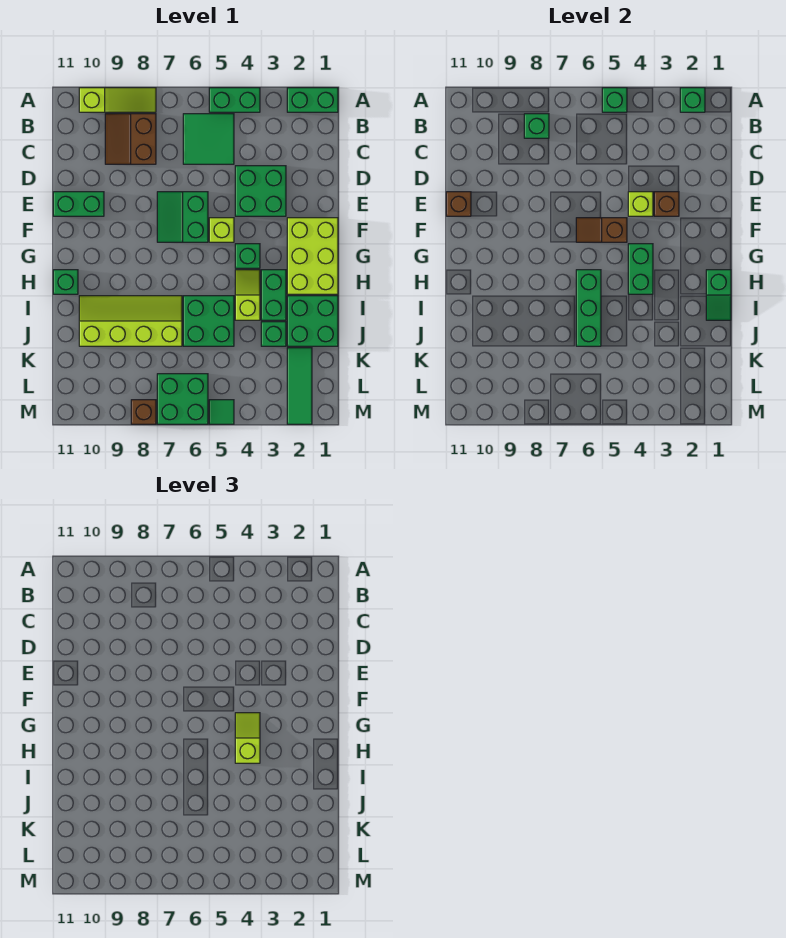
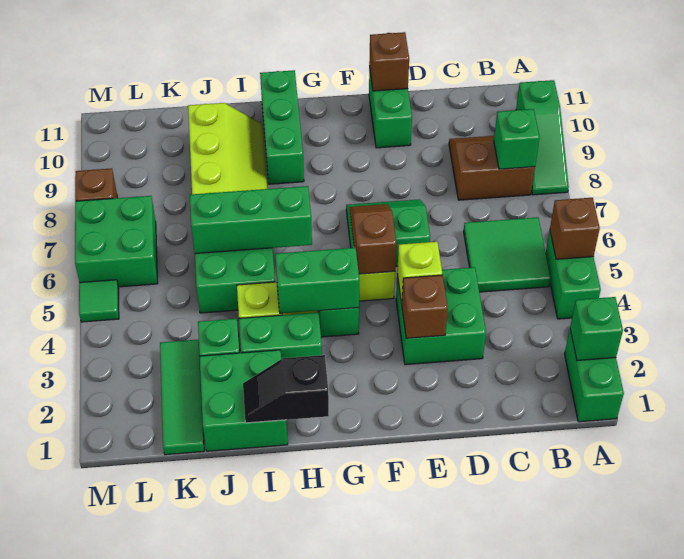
green 1x1 brick [602,88,627,112] -> brown 1x1 brick [550,198,600,259]
lime 1x3 slope [79,88,156,112] -> green 1x3 slope [516,80,569,195]
lime 2x3 brick [287,218,338,294] -> none
lime 1x2 slope [235,713,260,763] -> none
green 1x2 slope [706,270,731,320] -> black 1x2 slope [243,355,329,423]
green 1x1 brick [53,270,78,294] -> green 1x3 brick [260,70,304,184]
green 1x3 tile [287,348,312,424] -> green 1x3 tile turned to [160,340,204,455]

